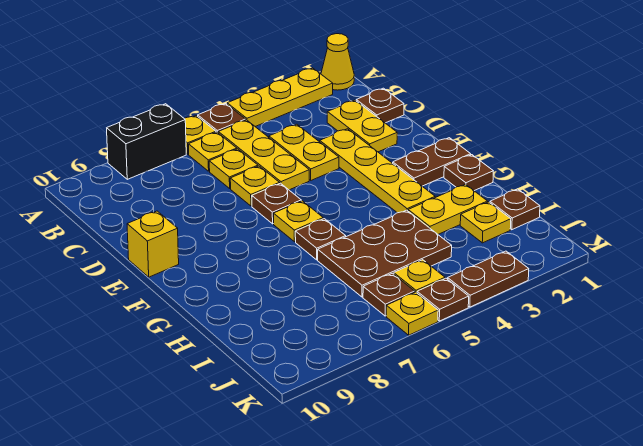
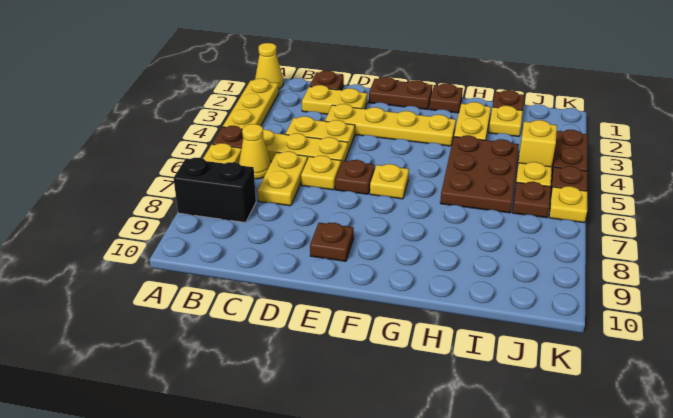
black 1x2 brick [107,104,186,179] -> black 1x2 brick turned to [174,158,256,223]
yellow 1x1 plate [189,132,237,171] -> yellow 1x1 cone [239,124,271,179]
yellow 1x1 plate [209,149,258,188] -> yellow 1x2 plate [257,151,308,206]
yellow 1x1 brick [127,211,179,277] -> yellow 1x1 brick moved to [517,120,557,169]
brown 1x2 plate [393,138,471,186] -> brown 1x2 plate turned to [369,77,433,109]
brown 1x1 plate [295,219,346,260] -> brown 1x1 plate moved to [310,223,354,261]

